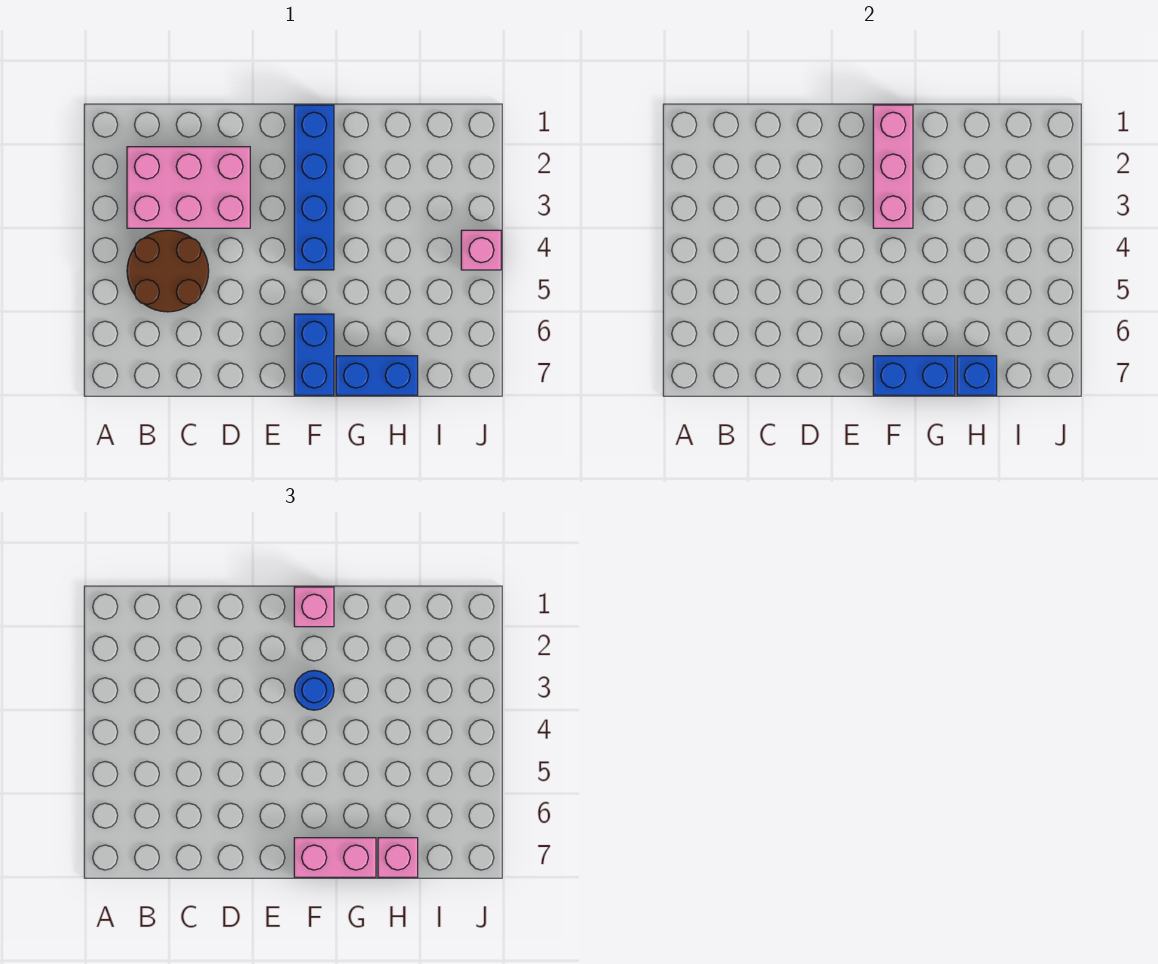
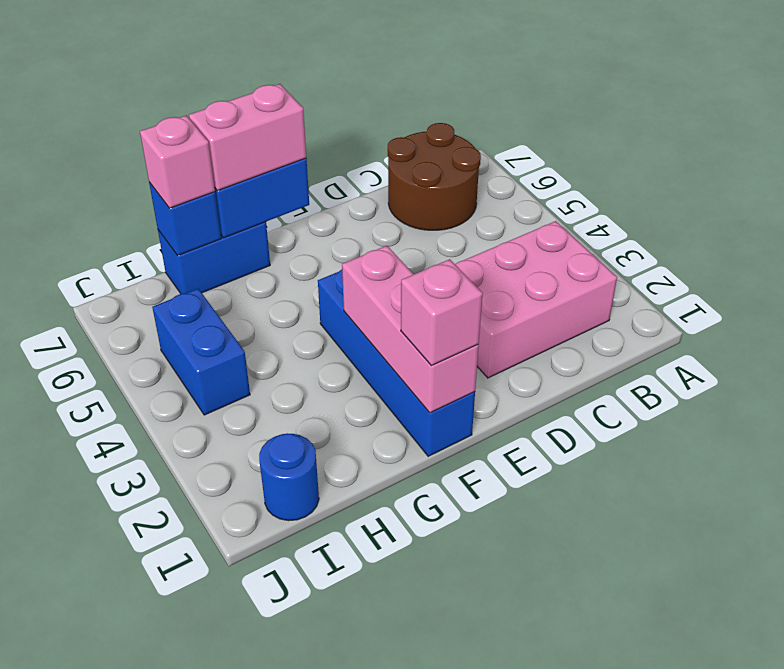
brown 2x2 round brick [127,230,209,312] -> brown 2x2 round brick moved to [388,123,481,230]
blue 1x1 round brick [294,671,334,710] -> blue 1x1 round brick moved to [259,433,319,521]
blue 1x2 brick [294,314,334,395] -> blue 1x2 brick moved to [152,289,250,415]
pink 1x1 brick [461,230,501,270] -> none

